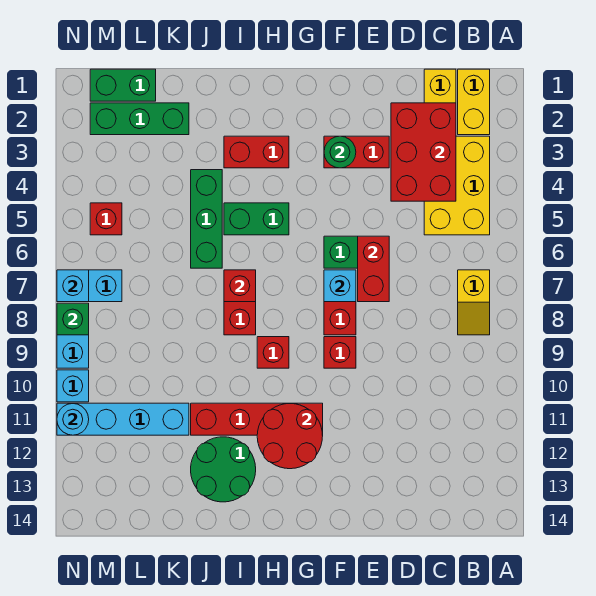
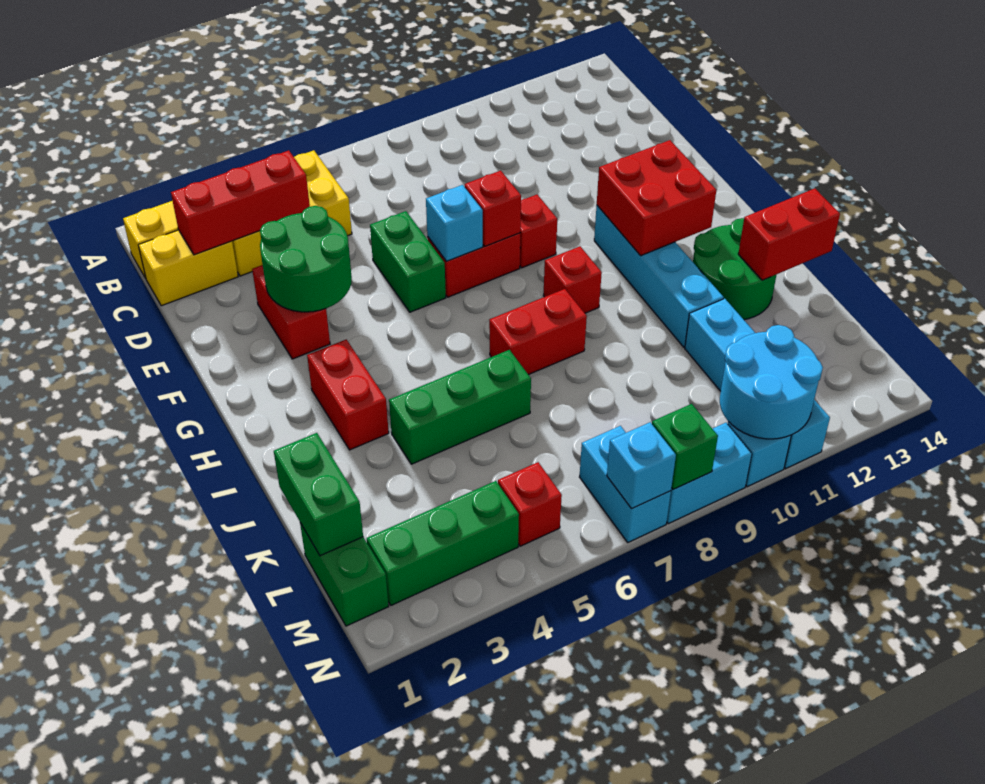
yellow 1x2 slope [458,270,490,335] -> none
red 2x3 brick [391,103,456,201] -> red 1x3 brick [171,150,310,255]
red 1x2 brick [358,236,389,302] -> red 1x2 brick moved to [738,189,840,280]
green 1x1 round brick [324,136,356,168] -> green 2x2 round brick [260,206,352,312]
red 1x4 brick [191,403,323,435] -> cyan 1x4 brick [594,206,724,347]
red 2x2 round brick [257,403,323,469] -> red 2x2 brick [597,140,716,256]
green 1x2 brick [224,203,289,235] -> green 1x2 brick moved to [274,433,363,556]
red 1x1 brick [224,270,256,302] -> red 1x1 brick moved to [465,171,521,246]
green 1x3 brick [90,103,189,135] -> green 1x3 brick turned to [367,481,519,605]
cyan 1x1 round brick [57,403,89,435] -> cyan 2x2 round brick [720,325,823,439]

